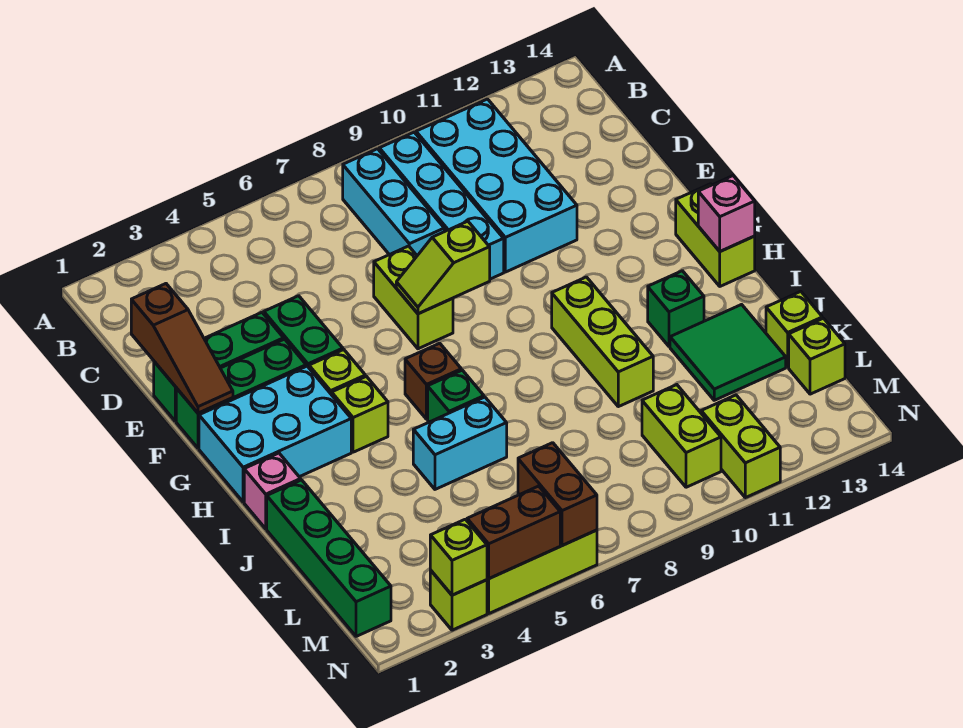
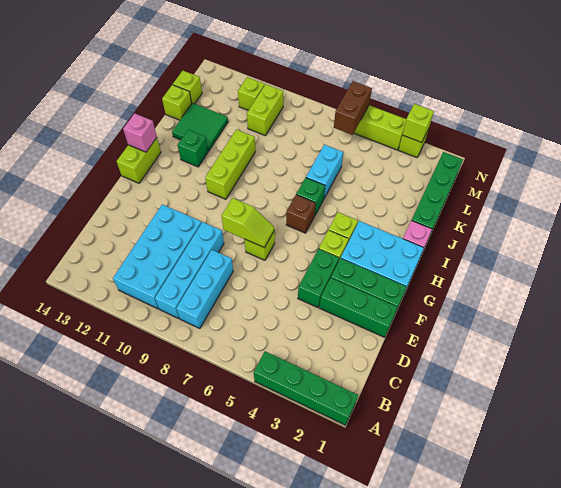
none -> green 1x4 brick [254,351,358,425]
brown 1x3 slope [131,284,233,413] -> none
lime 1x2 brick [374,246,453,349] -> lime 1x1 brick [244,231,275,260]
cyan 1x2 brick [413,397,507,489] -> cyan 1x2 brick turned to [306,145,343,198]
lime 1x2 brick [701,395,780,498] -> lime 1x1 brick [238,77,265,110]
brown 1x2 brick [467,486,560,579] -> none

